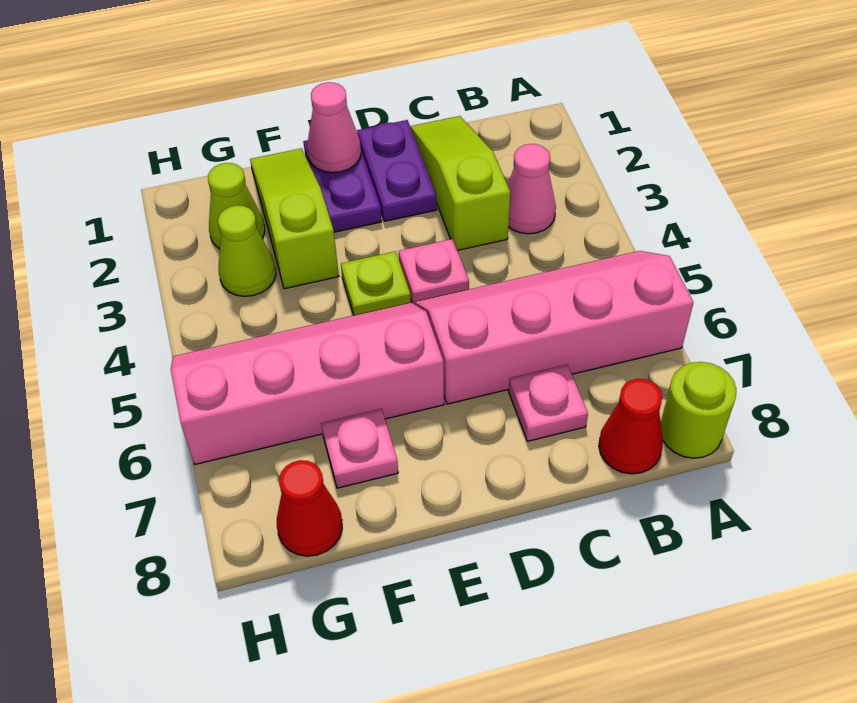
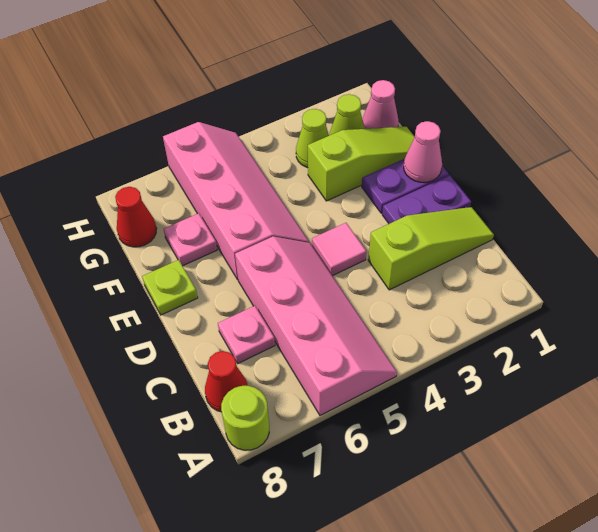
pink 1x1 cone [508,144,556,234] -> pink 1x1 cone moved to [362,80,399,129]
pink 1x1 plate [399,239,469,304] -> pink 1x1 tile [312,223,366,276]
lime 1x1 plate [341,251,411,315] -> lime 1x1 plate moved to [142,260,198,315]

